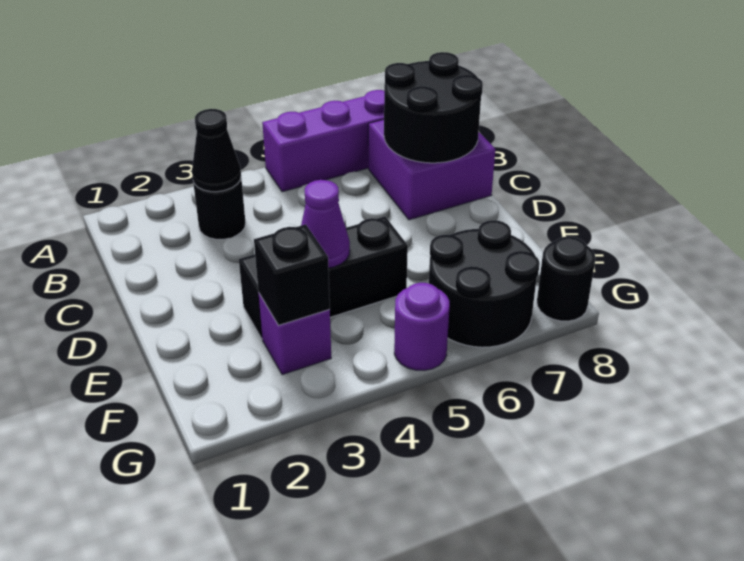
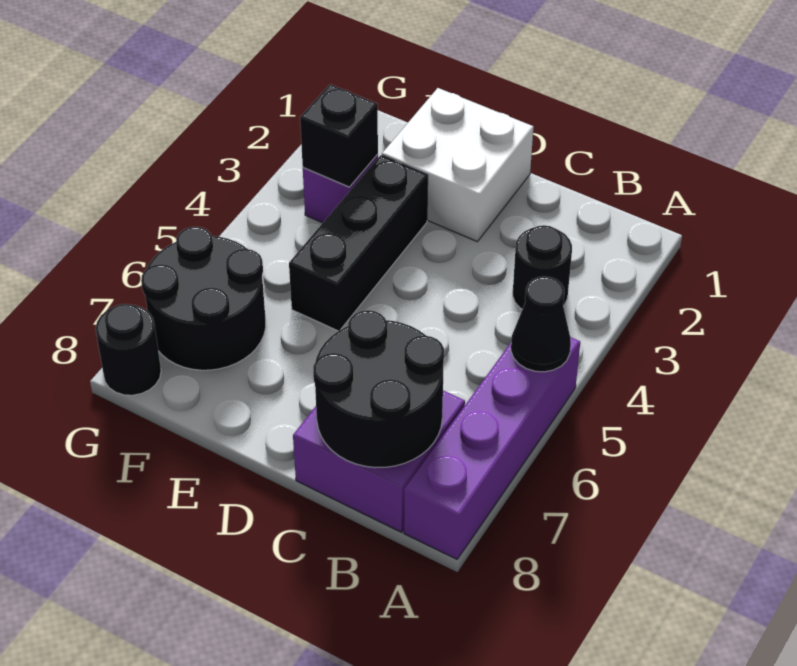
black 1x1 cone [192,109,241,192] -> black 1x1 cone moved to [511,276,571,372]
none -> white 2x2 brick [382,88,533,242]
purple 1x1 cone [301,180,350,268] -> none
purple 1x1 round brick [394,283,449,370] -> none

